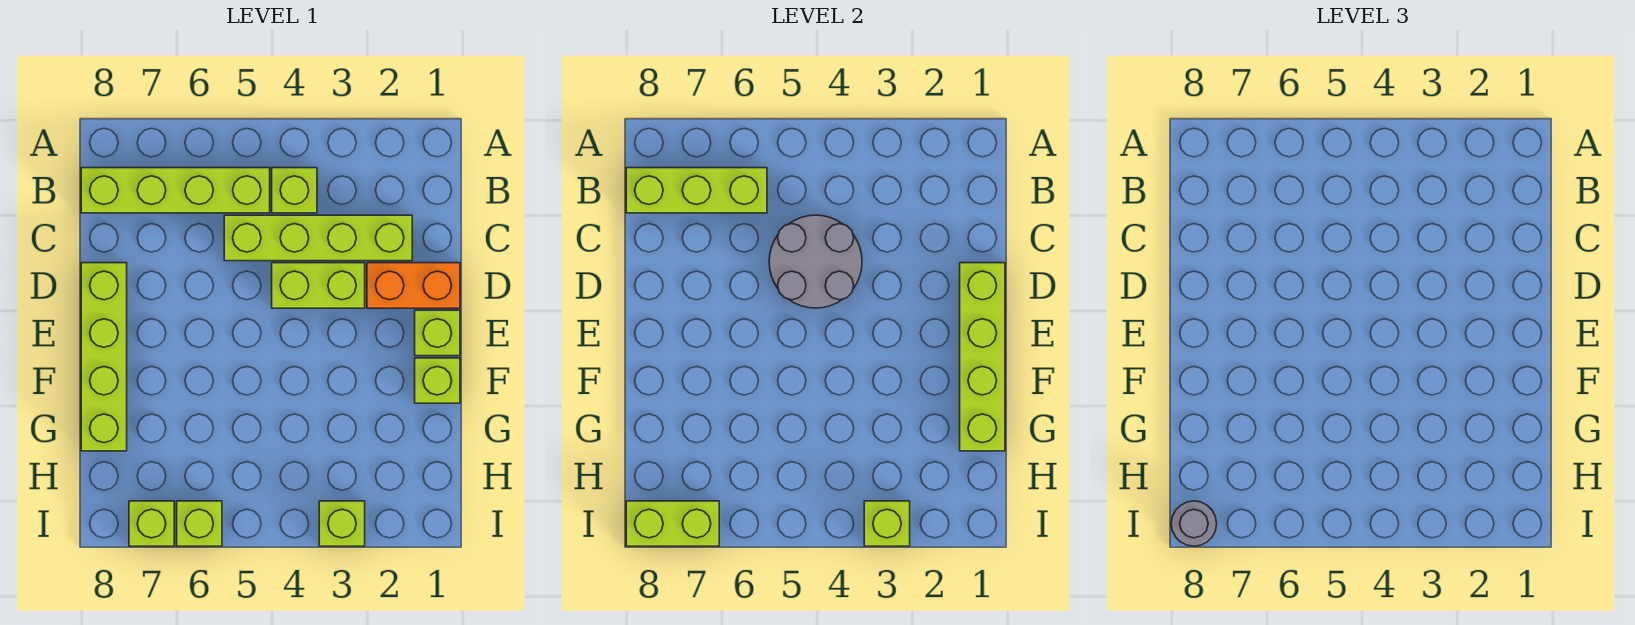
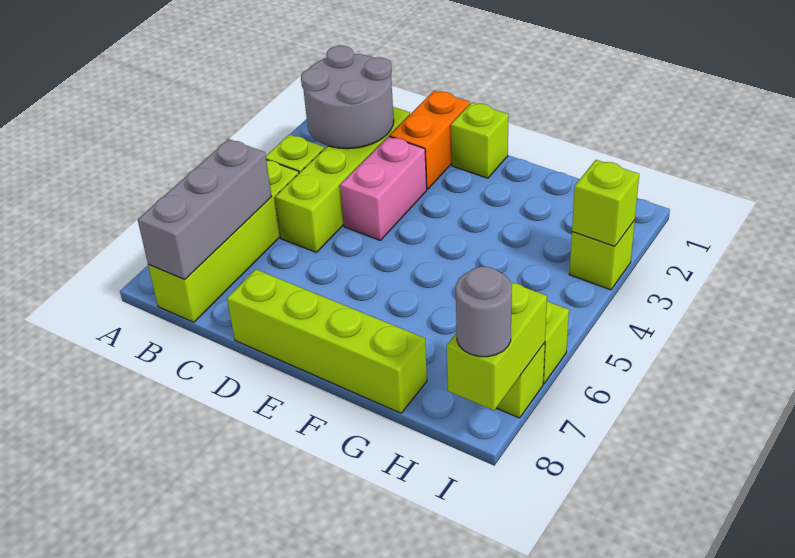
lime 1x3 brick [626,168,767,213] -> grey 1x3 brick [138,139,272,280]
grey 2x2 round brick [769,215,862,308] -> grey 2x2 round brick moved to [301,46,394,149]
lime 1x4 brick [960,263,1005,451] -> none
lime 1x2 brick [272,263,365,308] -> pink 1x2 brick [340,136,427,240]
lime 1x1 brick [415,358,460,403] -> none

